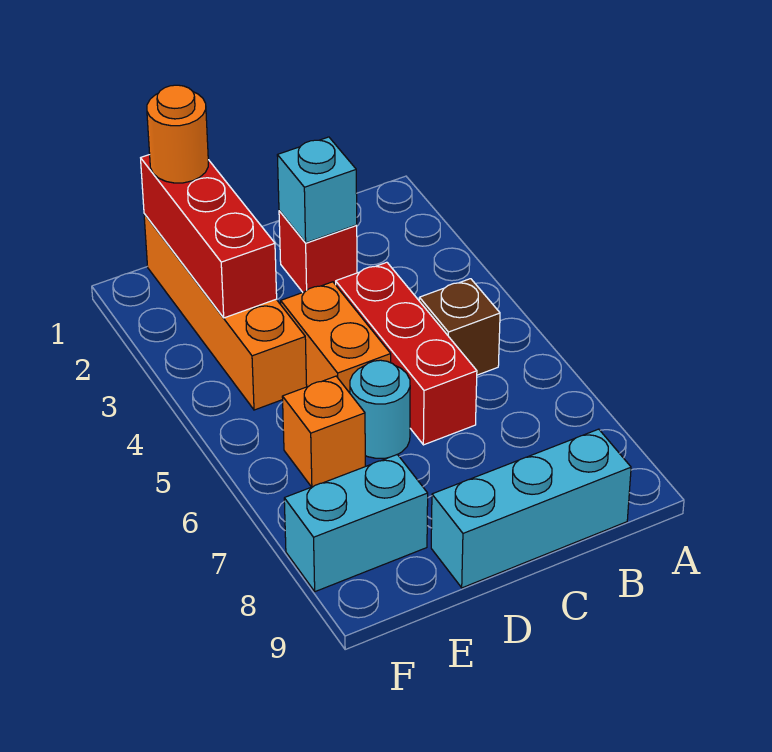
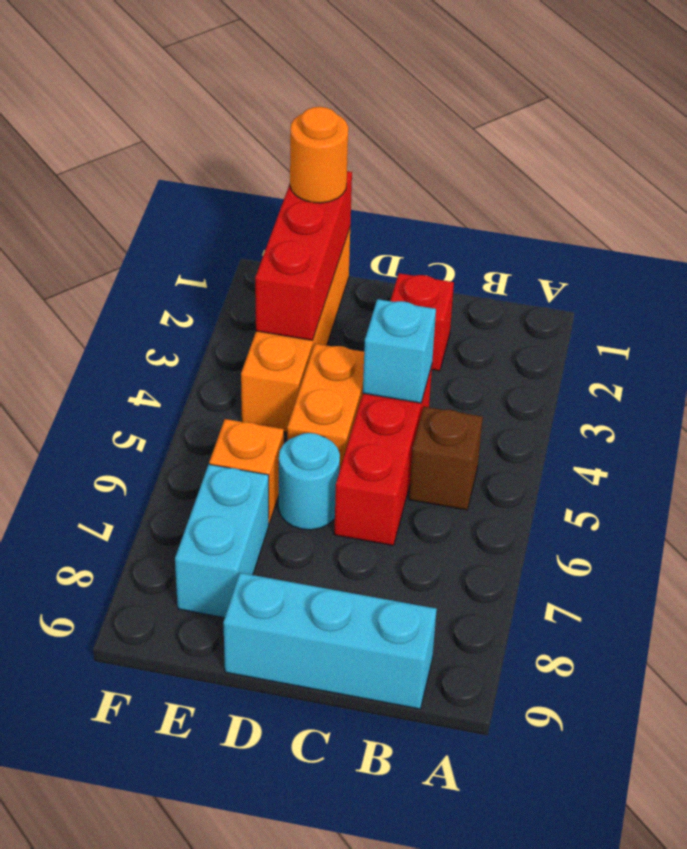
cyan 1x1 brick [277,137,357,243] -> cyan 1x1 brick moved to [363,299,436,403]
cyan 1x2 brick [284,454,428,592] -> cyan 1x2 brick turned to [175,464,269,618]

